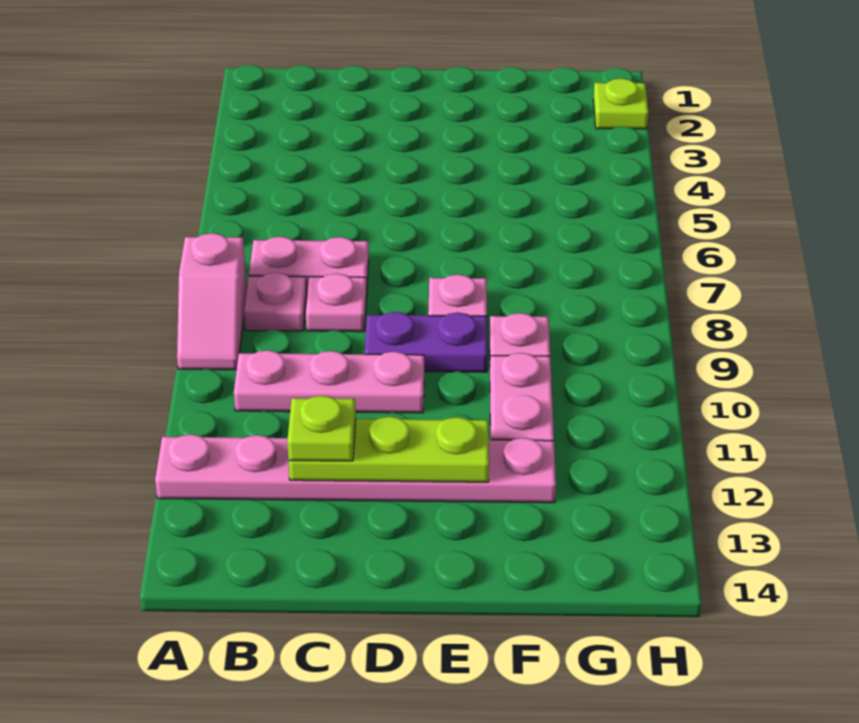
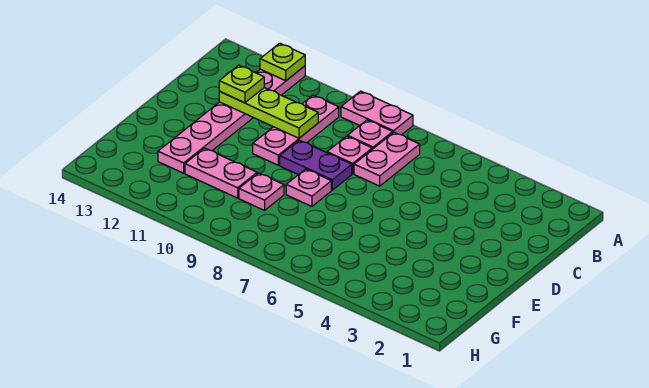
pink 1x2 slope [177,233,247,370] -> pink 1x2 plate [341,91,413,135]
lime 1x3 plate [289,417,489,482] -> lime 1x3 plate turned to [219,88,318,138]
purple 1x2 plate [365,312,487,372] -> purple 1x2 plate turned to [280,140,352,190]
lime 1x1 plate [593,79,649,129] -> lime 1x1 plate moved to [260,43,305,81]

